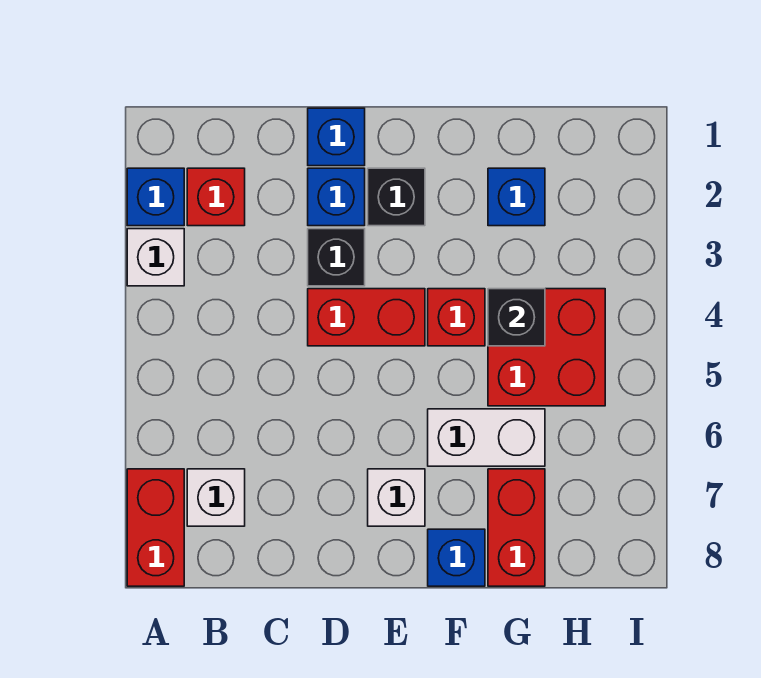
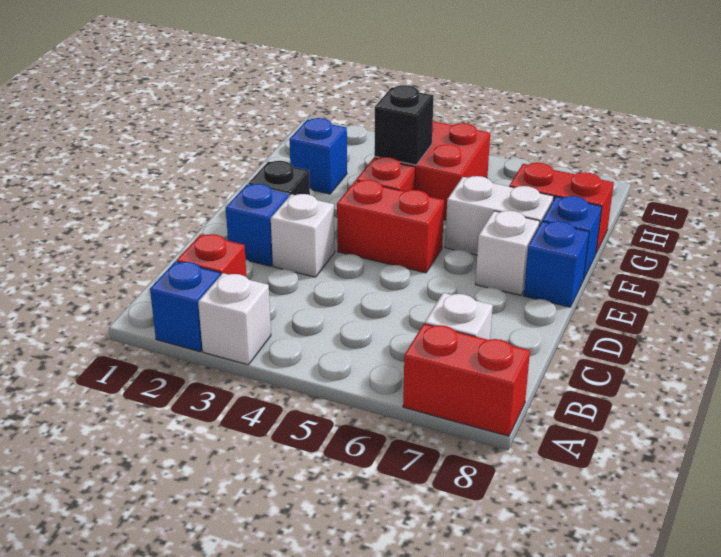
blue 1x1 brick [308,108,365,166] -> blue 1x1 brick moved to [524,221,589,307]
black 1x1 brick [308,229,365,286] -> white 1x1 brick [271,194,335,277]
red 1x2 brick [308,289,425,346] -> red 1x2 brick turned to [337,180,444,273]
white 1x2 brick [428,409,545,466] -> white 1x2 brick turned to [445,176,554,255]

